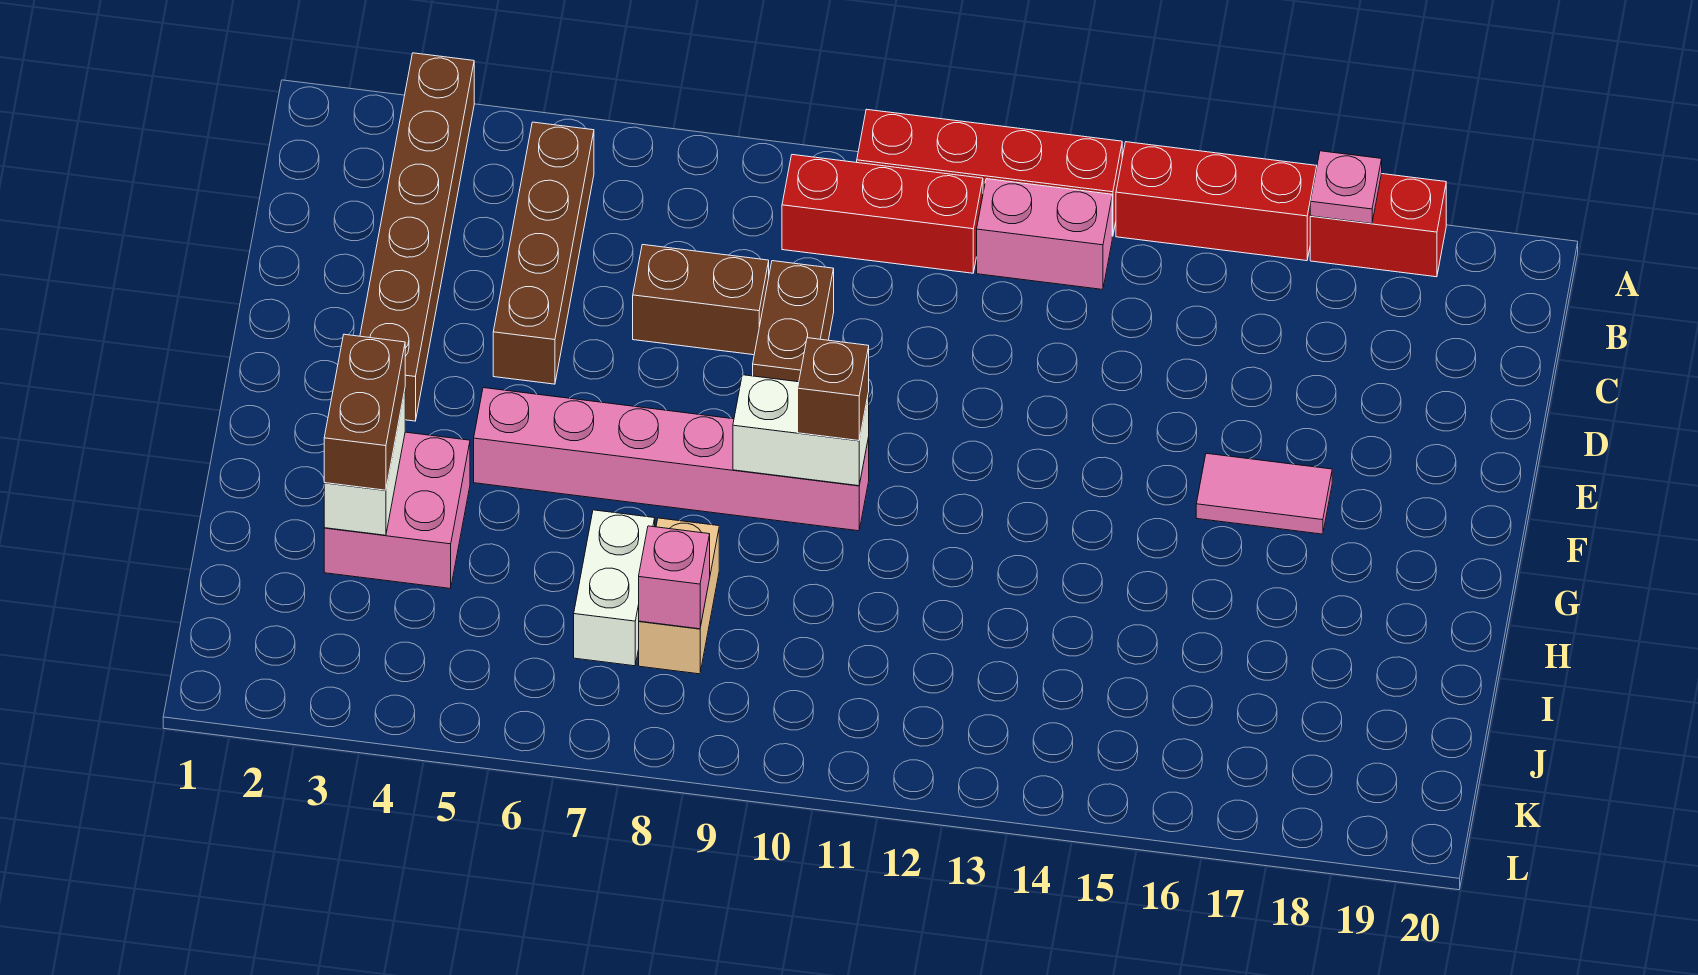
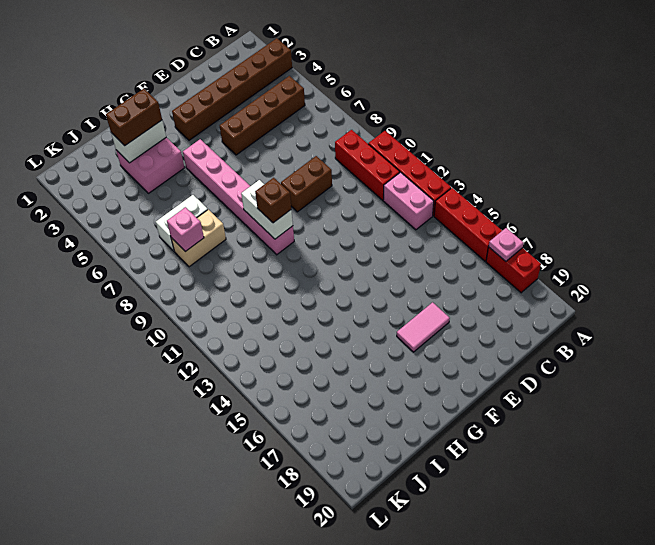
brown 1x2 brick [633,245,769,355] -> none
pink 1x2 tile [1196,453,1332,534] -> pink 1x2 tile turned to [397,302,450,352]

